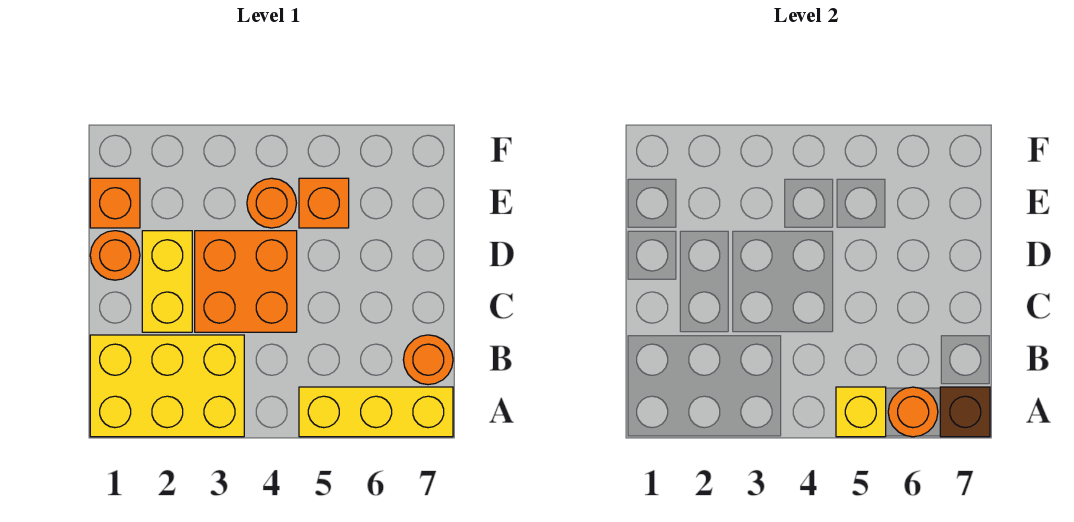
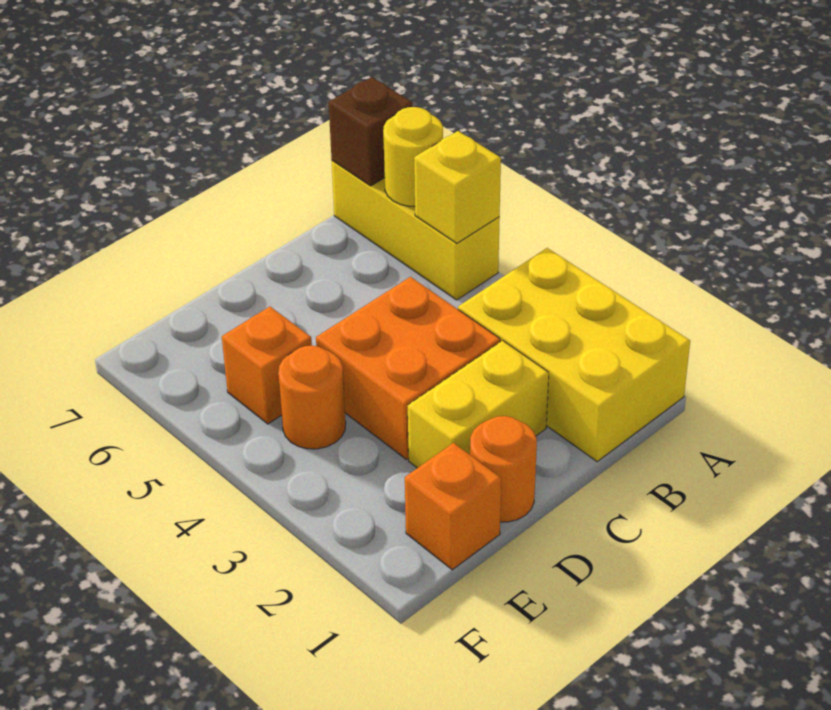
orange 1x1 round brick [888,387,938,437] -> yellow 1x1 round brick [383,107,443,206]
orange 1x1 round brick [403,335,453,385] -> none

